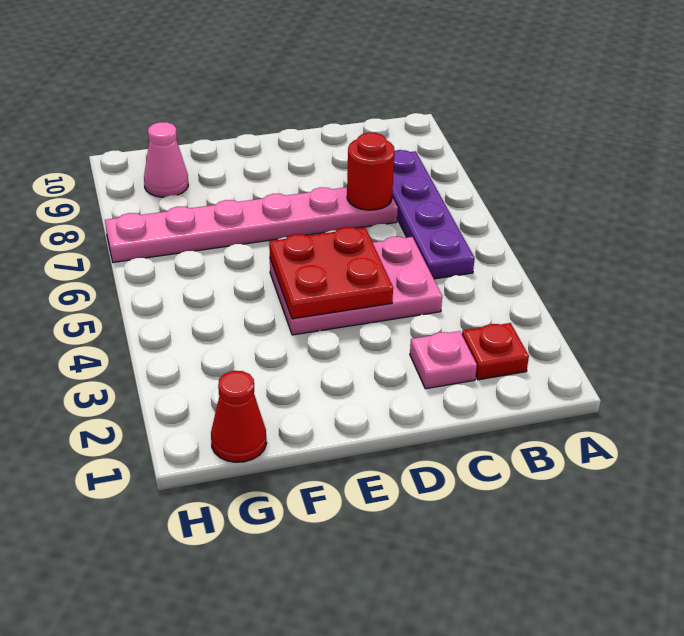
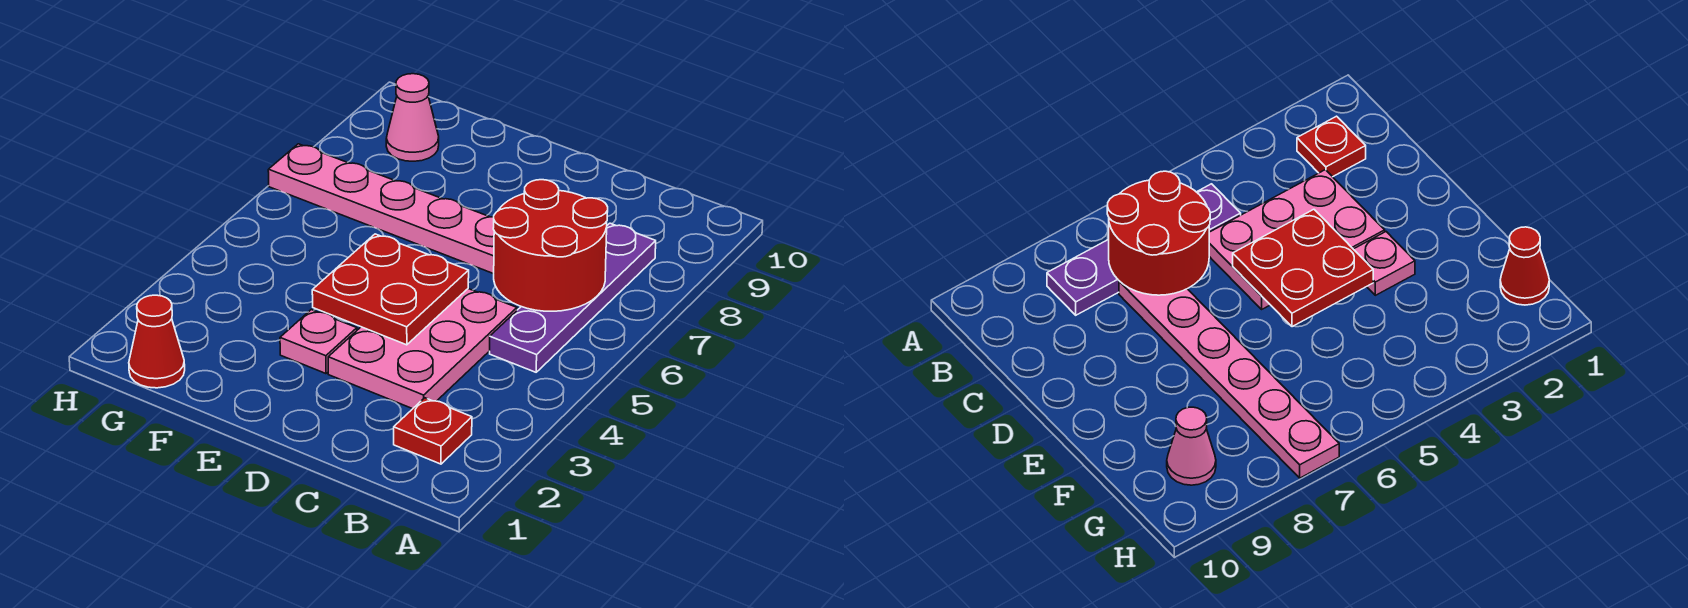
pink 1x1 plate [410,331,477,389] -> pink 1x1 plate moved to [280,310,357,374]
pink 2x3 plate [270,237,442,335] -> pink 2x3 plate turned to [328,289,517,409]
red 1x1 round brick [347,133,395,210] -> red 2x2 round brick [493,180,608,311]

